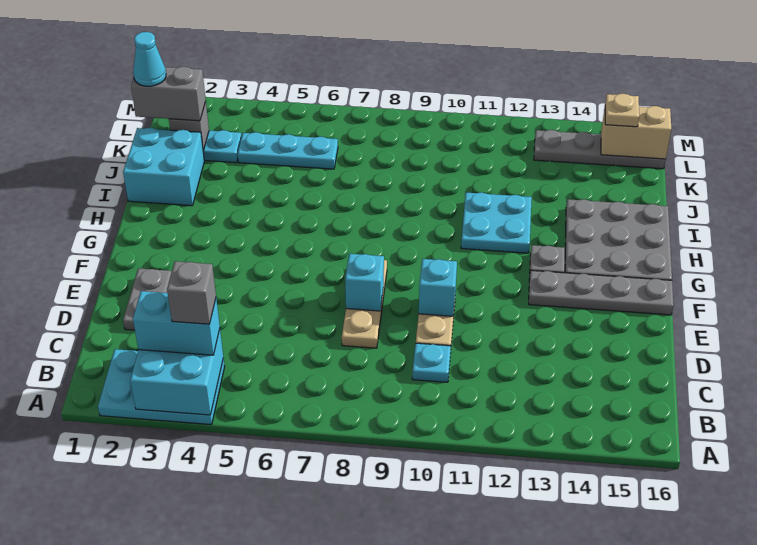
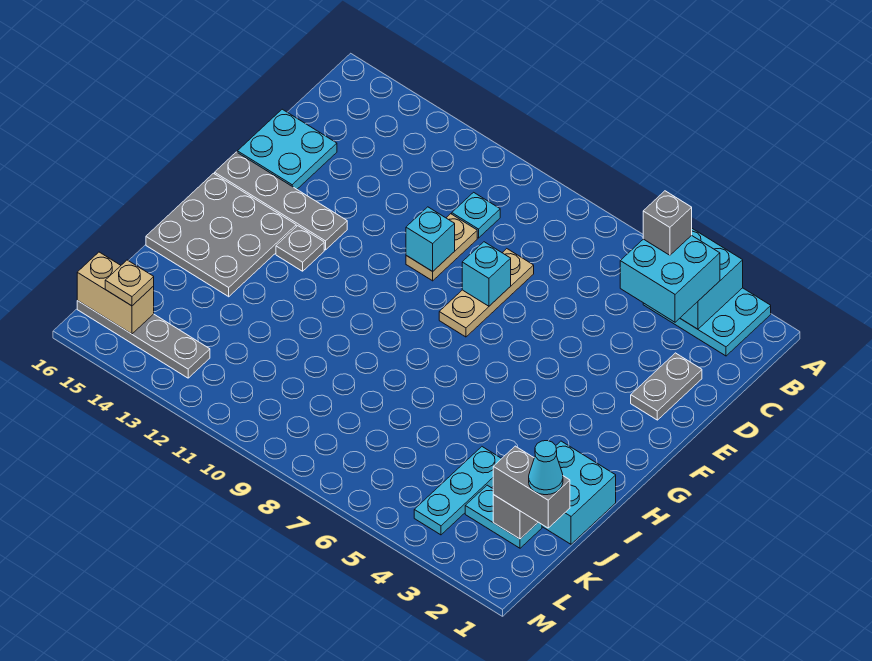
cyan 1x2 brick [133,291,220,355] -> cyan 2x2 brick [620,235,720,322]
cyan 2x2 plate [461,192,532,253] -> cyan 2x2 plate moved to [237,109,337,189]
cyan 1x3 plate [238,132,338,169] -> cyan 1x3 plate turned to [414,447,502,535]

